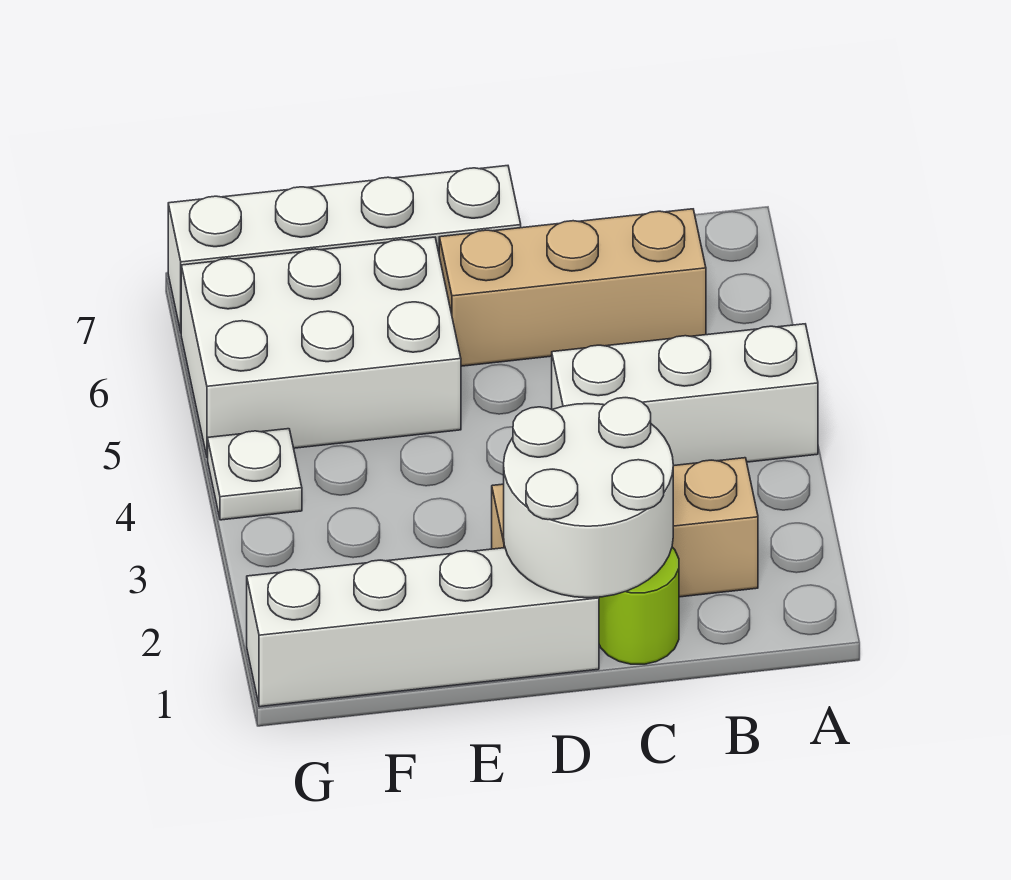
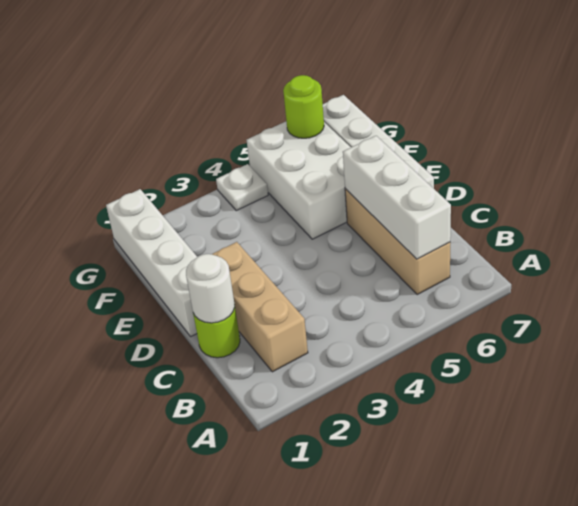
white 1x3 brick [552,324,818,466] -> white 1x3 brick moved to [343,136,451,259]
white 2x2 round brick [504,398,673,598] -> white 1x1 round brick [186,254,235,323]
none -> lime 1x1 round brick [283,75,324,138]

